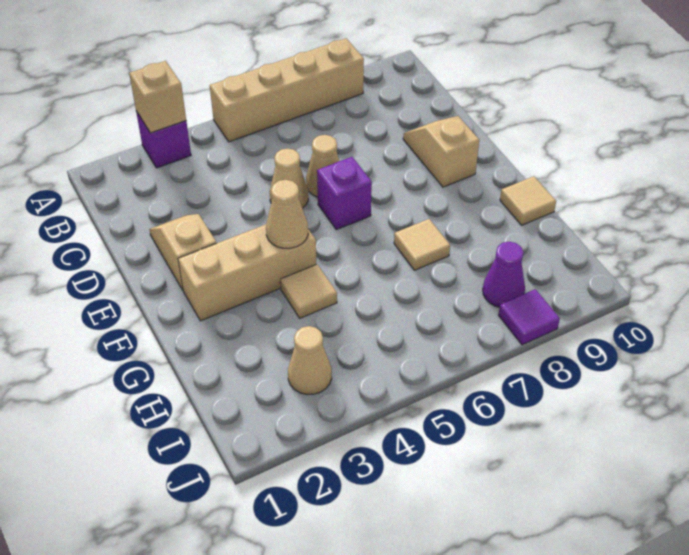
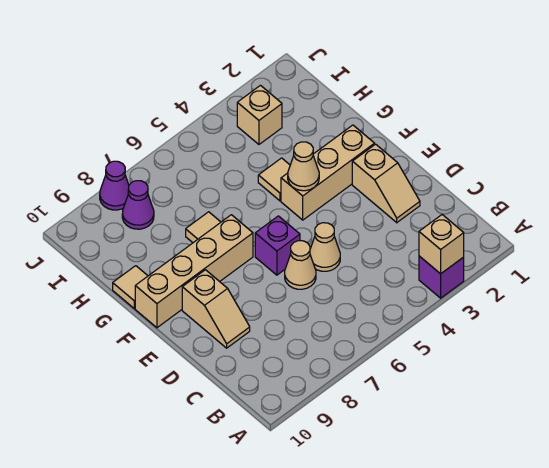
tan 1x4 brick [210,38,364,142] -> tan 1x4 brick moved to [135,215,253,328]
tan 1x1 cone [288,326,332,395] -> tan 1x1 brick [237,85,282,144]
purple 1x1 tile [499,289,560,345] -> purple 1x1 cone [100,161,129,210]

